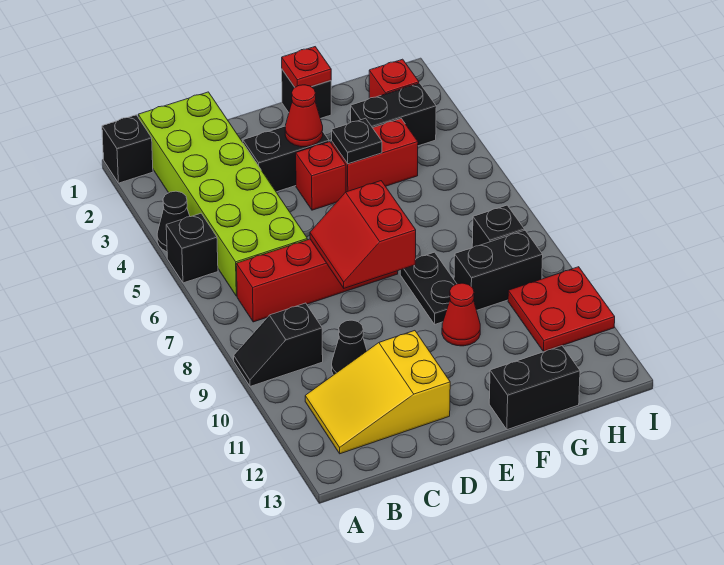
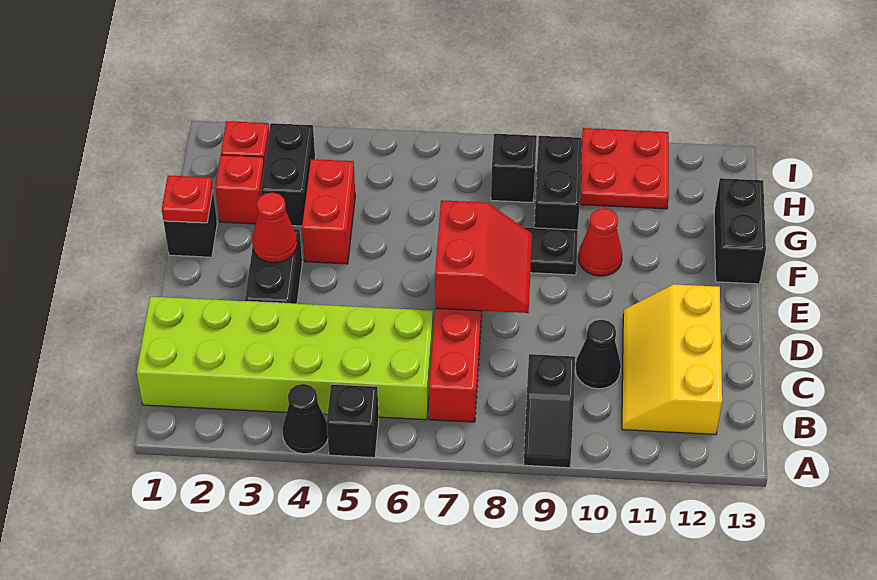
black 1x1 brick [102,115,153,183] -> none
yellow 2x3 slope [305,331,450,454] -> yellow 2x3 slope turned to [622,284,722,435]
red 2x2 slope [310,181,416,288] -> red 2x2 slope turned to [435,200,532,313]
red 1x1 brick [296,142,346,210] -> red 1x1 brick moved to [215,155,264,224]
black 1x1 plate [332,118,382,164] -> none

